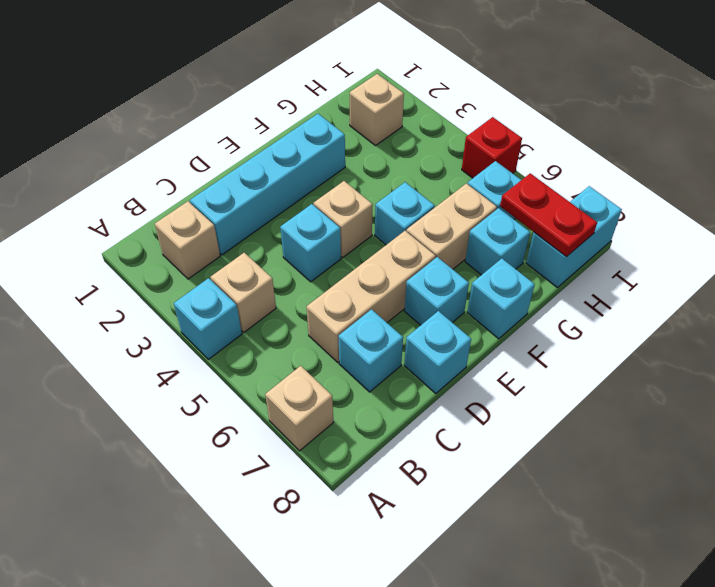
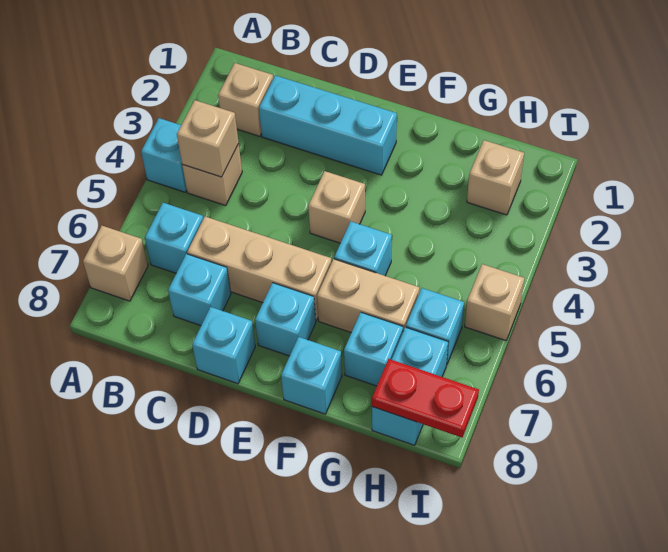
none -> tan 1x1 brick [177,100,239,177]
cyan 1x4 brick [190,114,345,255] -> cyan 1x3 brick [259,75,397,175]
cyan 1x1 brick [280,204,341,282] -> cyan 1x1 brick moved to [145,203,203,273]
red 1x2 plate [500,173,597,257] -> red 1x2 plate turned to [372,359,479,437]
cyan 1x2 brick [526,186,622,287] -> cyan 1x2 brick turned to [372,327,448,445]
red 1x1 brick [462,117,522,178] -> tan 1x1 brick [465,264,524,341]

